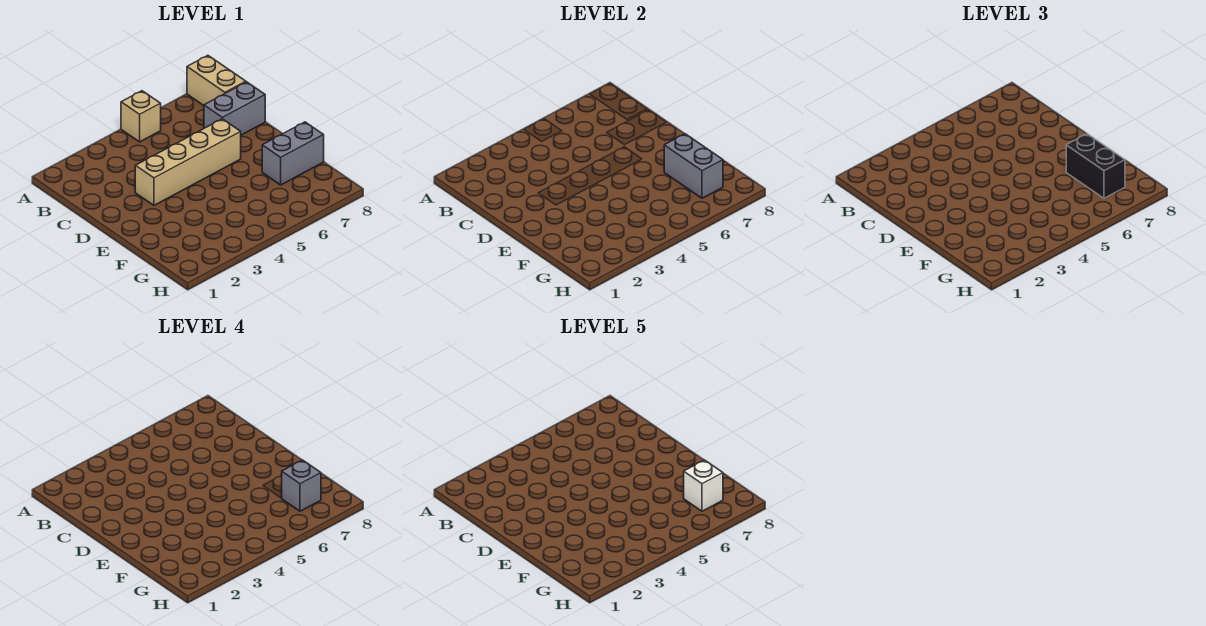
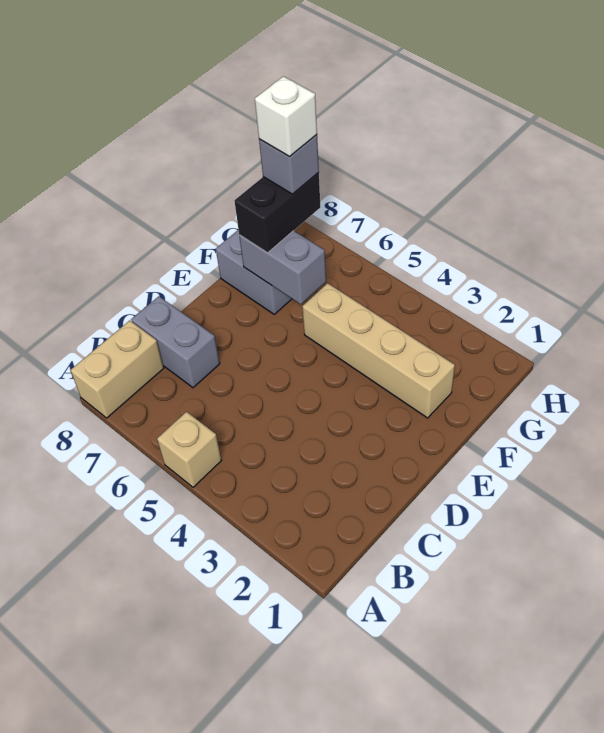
tan 1x4 brick [135,119,241,205] -> tan 1x4 brick moved to [302,283,455,418]
grey 1x2 brick [664,134,723,198] -> grey 1x2 brick turned to [239,231,326,304]

